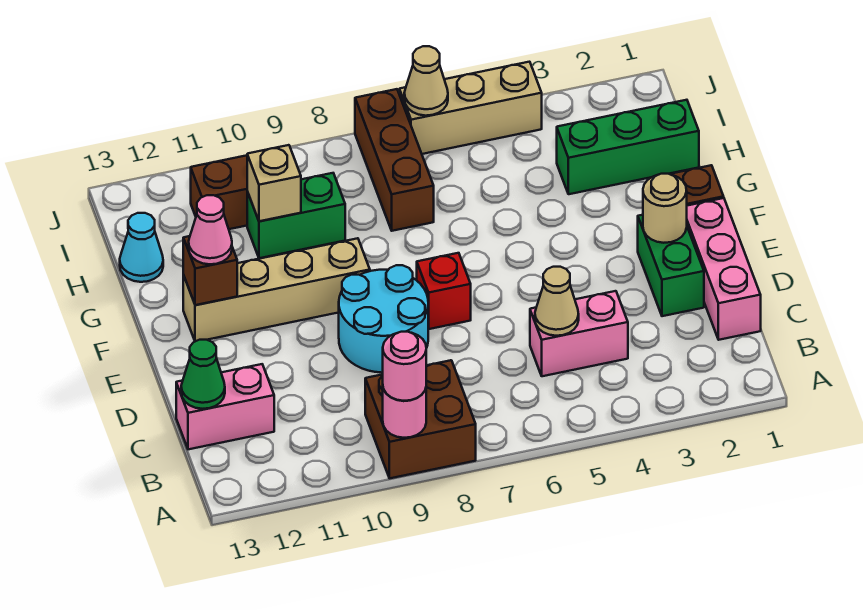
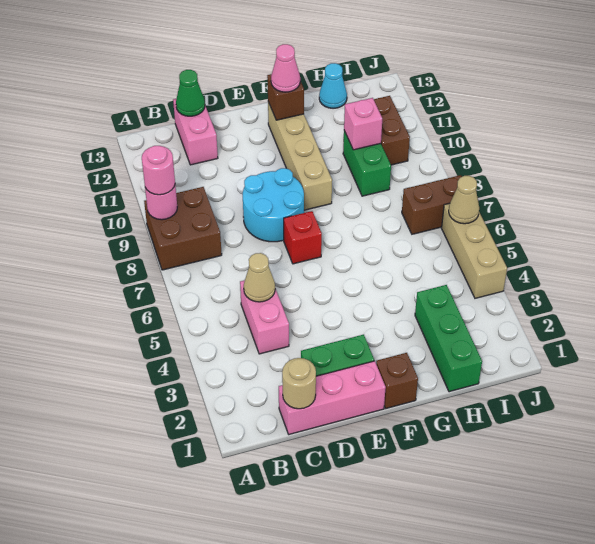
tan 1x1 round brick [643,174,687,243] -> tan 1x1 round brick moved to [282,358,316,409]
brown 1x3 brick [355,89,434,231] -> brown 1x2 brick [402,175,462,234]
tan 1x1 brick [247,145,301,221] -> pink 1x1 brick [344,98,382,150]

